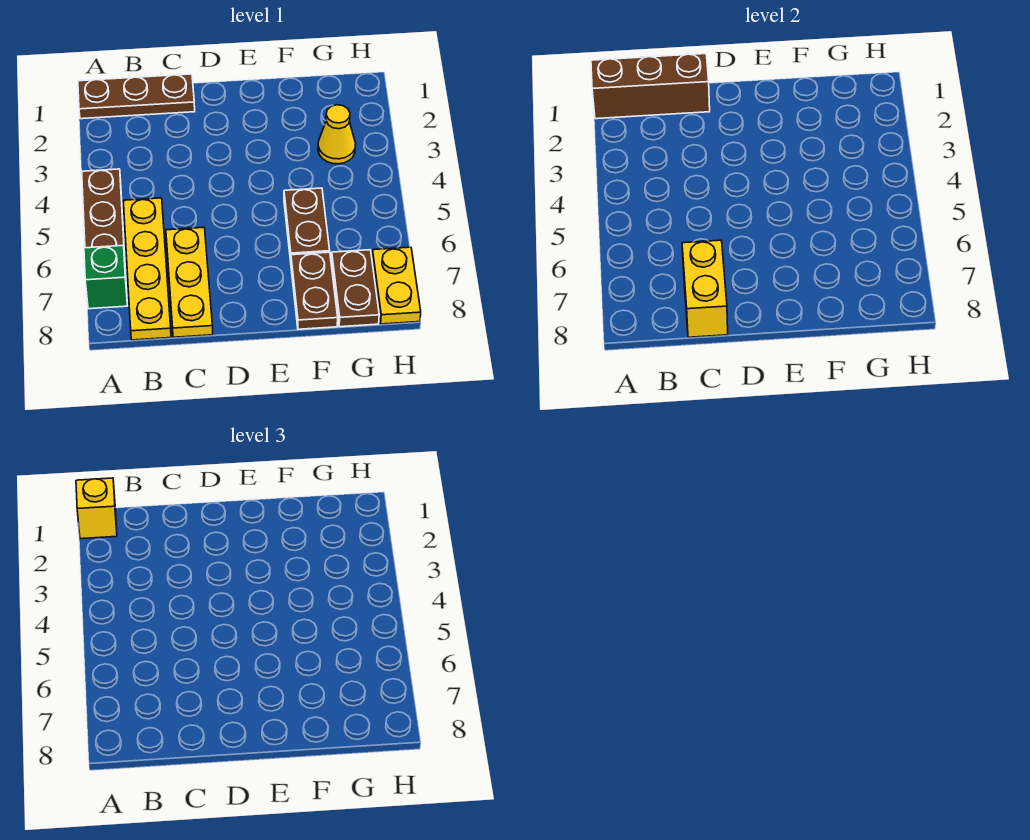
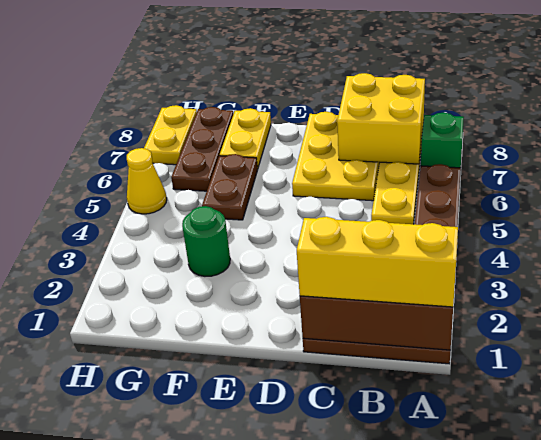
yellow 1x1 brick [76,478,117,539] -> yellow 1x3 brick [297,217,458,307]
yellow 1x3 plate [166,227,213,337] -> yellow 2x3 plate [292,112,379,201]
yellow 1x2 brick [682,240,728,337] -> yellow 2x2 brick [337,73,425,164]
none -> green 1x1 round brick [182,206,230,276]
brown 1x2 plate [291,252,338,329] -> yellow 1x2 plate [220,108,271,169]
yellow 1x1 cone [318,105,356,164] -> yellow 1x1 cone moved to [127,148,167,214]
brown 1x2 plate [331,250,379,327] -> brown 1x3 plate [171,107,233,191]

